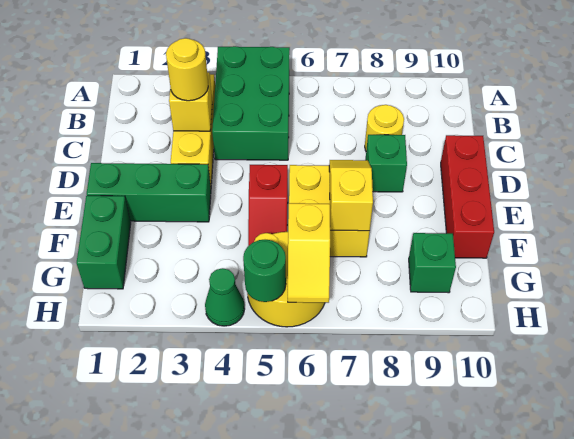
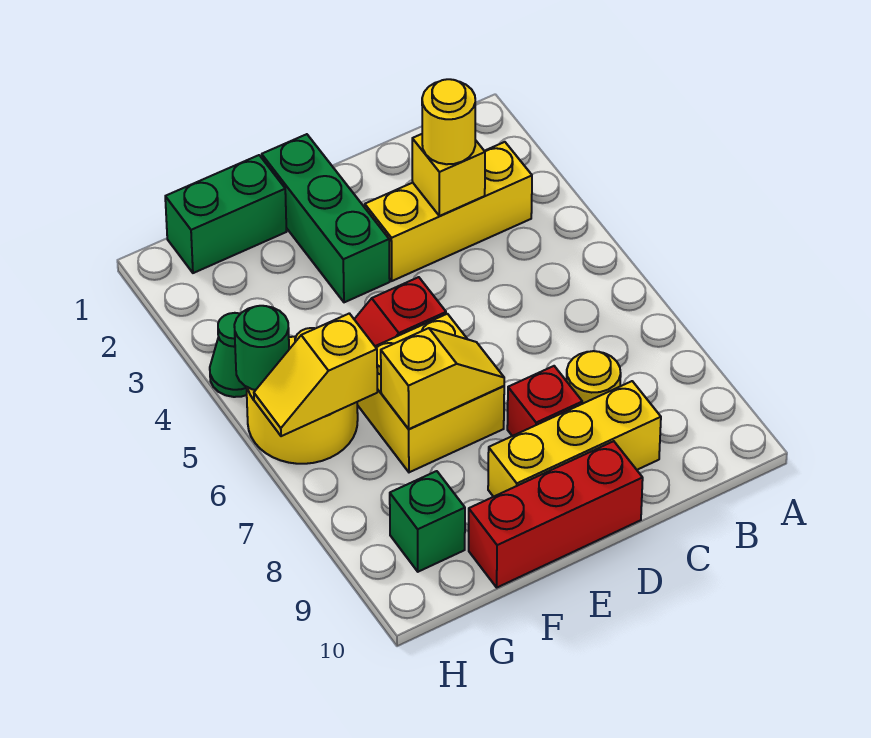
green 2x3 brick [212,46,290,160] -> none
none -> yellow 1x3 brick [488,381,661,497]
green 1x1 brick [365,135,407,192] -> red 1x1 brick [507,366,582,436]

